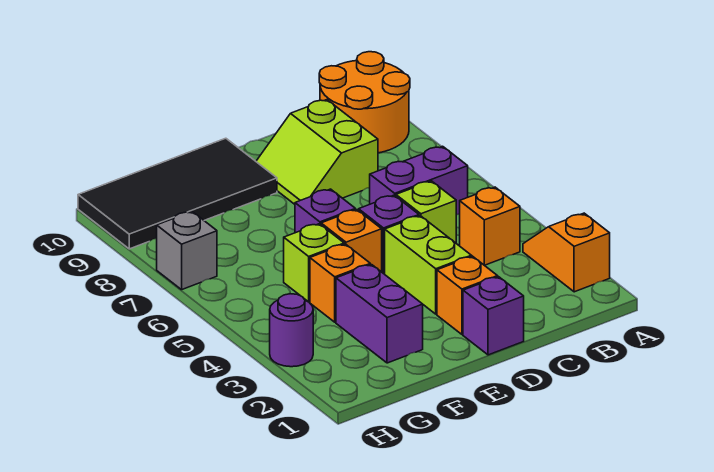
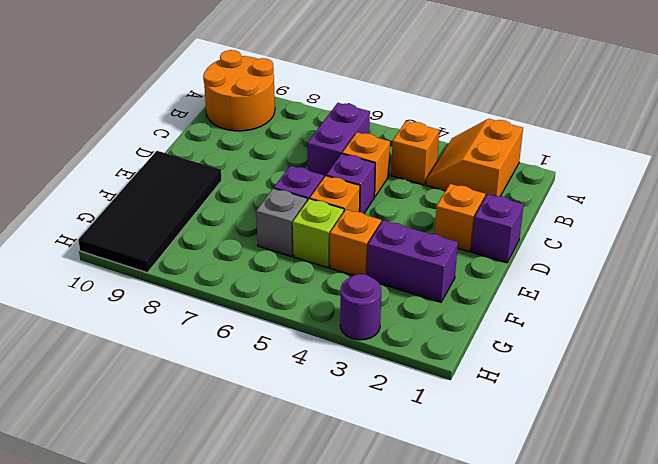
orange 1x2 slope [523,213,610,292] -> orange 2x2 slope [426,119,523,197]
lime 1x1 brick [396,181,456,243] -> orange 1x1 brick [342,132,390,197]
lime 2x2 slope [256,100,378,204] -> none
lime 1x2 brick [385,216,471,314] -> none
grey 1x1 brick [157,212,217,290] -> grey 1x1 brick moved to [256,188,307,257]

